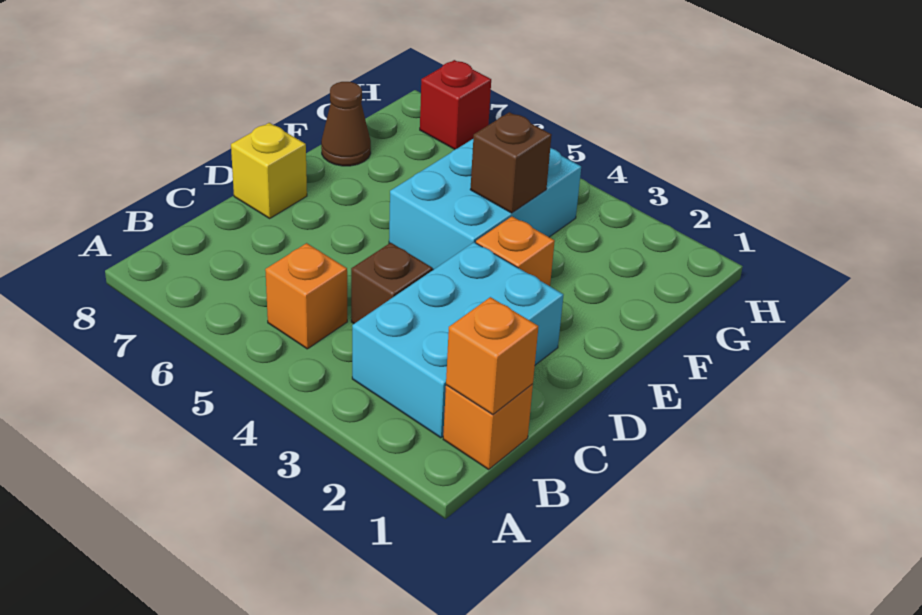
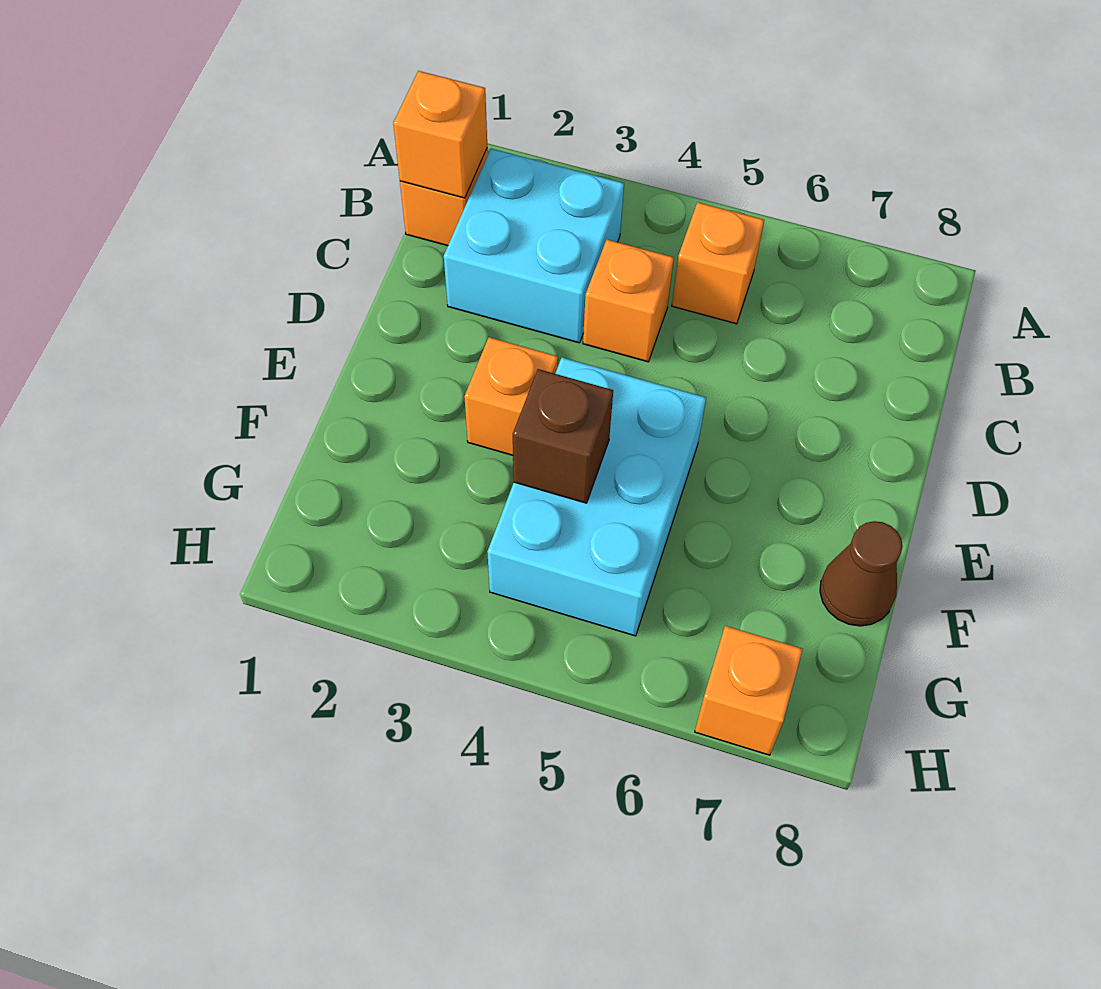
cyan 2x3 brick [352,242,563,438] -> cyan 2x2 brick [444,149,624,343]
brown 1x1 brick [351,243,432,324] -> orange 1x1 brick [583,240,674,362]
yellow 1x1 brick [231,123,307,218] -> none
red 1x1 brick [420,60,491,149] -> orange 1x1 brick [695,626,803,755]

